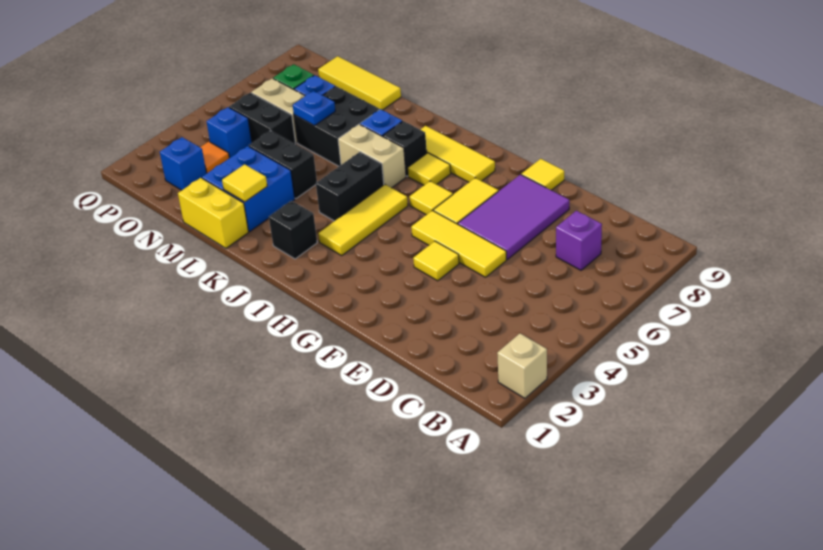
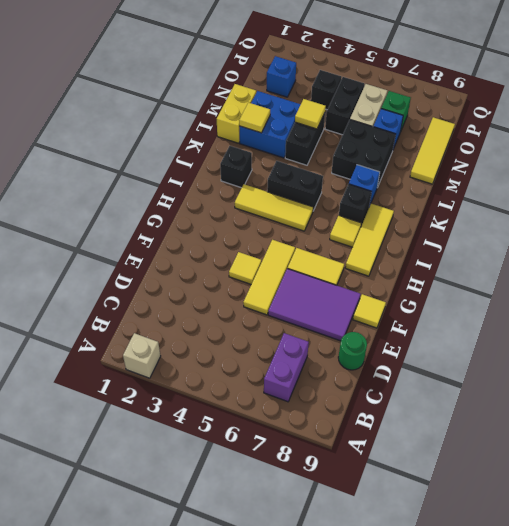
purple 1x1 brick [556,211,602,270] -> purple 1x2 brick [264,333,309,402]
none -> green 1x1 round brick [338,332,367,370]
yellow 1x1 tile [409,181,453,215] -> yellow 1x1 tile moved to [295,99,326,129]
tan 1x2 brick [338,124,406,188] -> none
blue 1x1 plate [293,91,335,126] -> none
orange 1x1 tile [200,142,229,173] -> none
blue 1x1 brick [206,107,252,158] -> black 1x1 brick [311,70,342,110]

